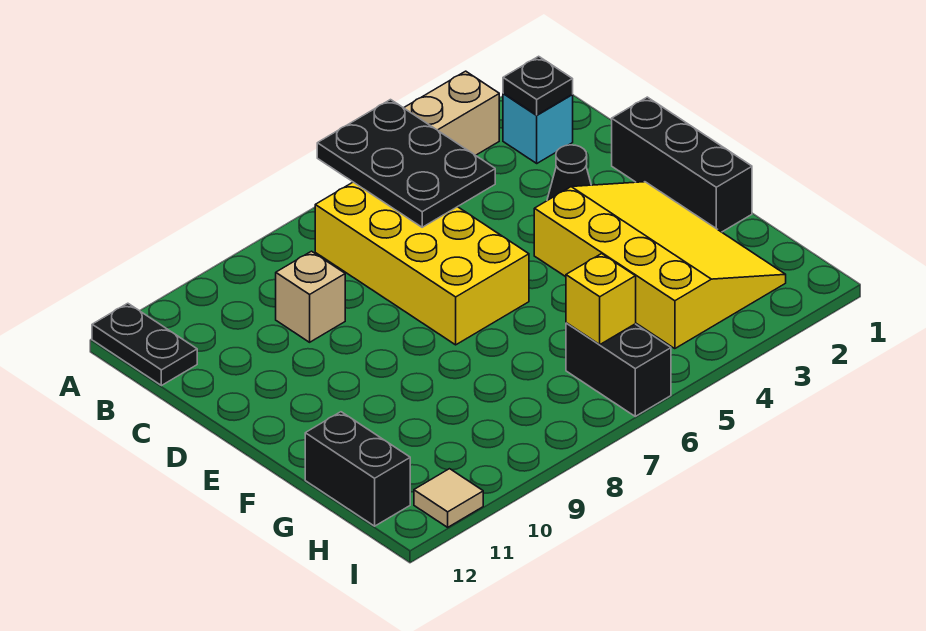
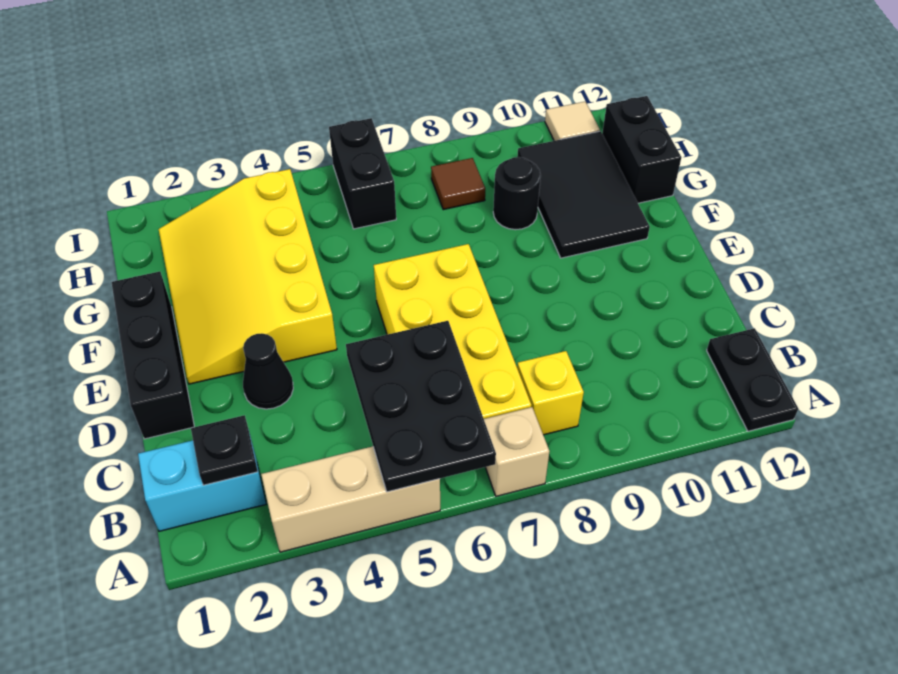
cyan 1x1 brick [503,93,573,163] -> cyan 1x2 brick [138,433,266,531]
tan 1x1 brick [276,251,345,342] -> tan 1x1 brick moved to [484,407,550,496]
none -> black 2x3 tile [517,131,650,258]
none -> black 1x1 round brick [493,157,541,230]
yellow 1x1 brick [566,254,636,344] -> yellow 1x1 brick moved to [517,351,584,435]
none -> brown 1x1 tile [431,158,485,210]

